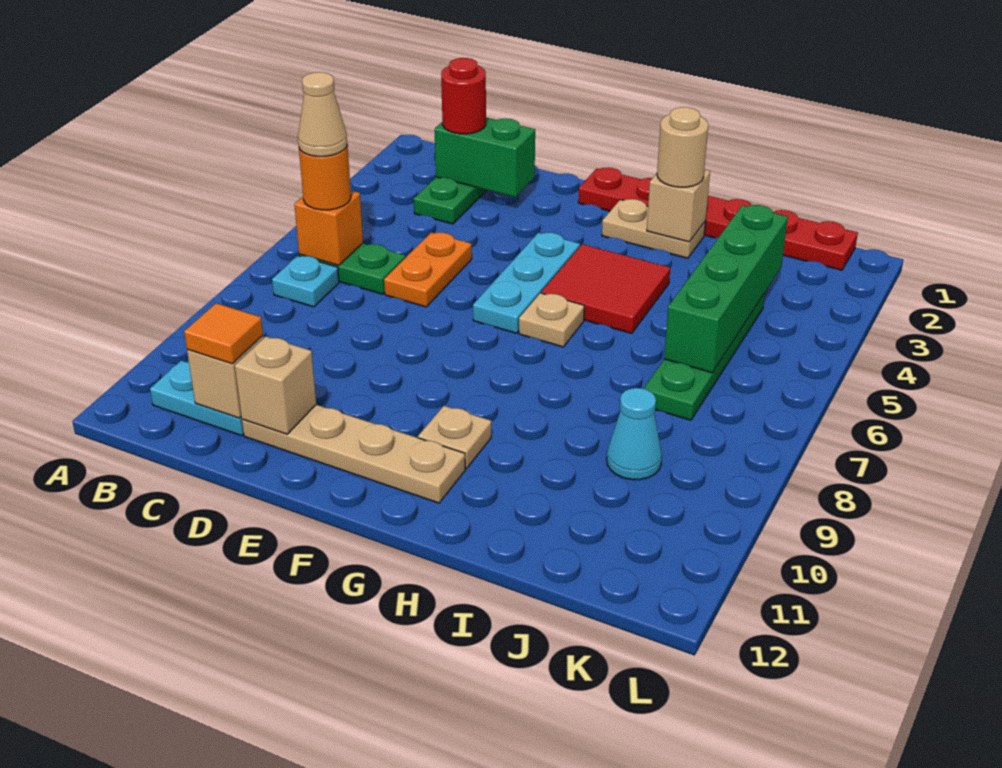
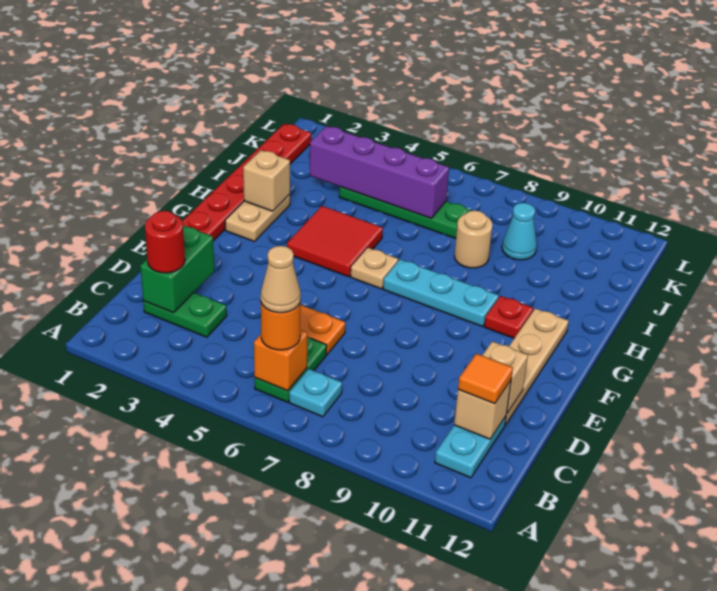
cyan 1x3 plate [473,233,580,333] -> cyan 1x3 plate moved to [383,259,499,327]
tan 1x1 plate [418,406,491,469] -> red 1x1 plate [484,296,533,338]
tan 1x1 round brick [657,107,708,187] -> tan 1x1 round brick moved to [455,210,492,268]
green 1x4 brick [664,205,788,373] -> purple 1x4 brick [310,126,449,218]

